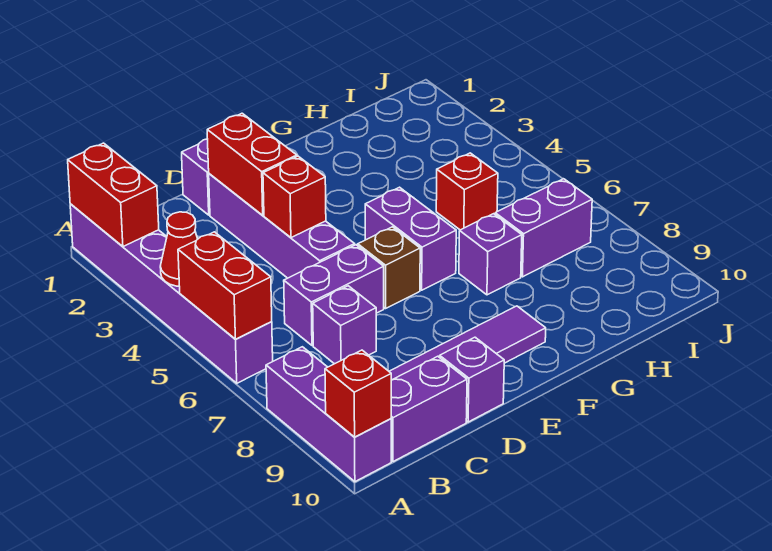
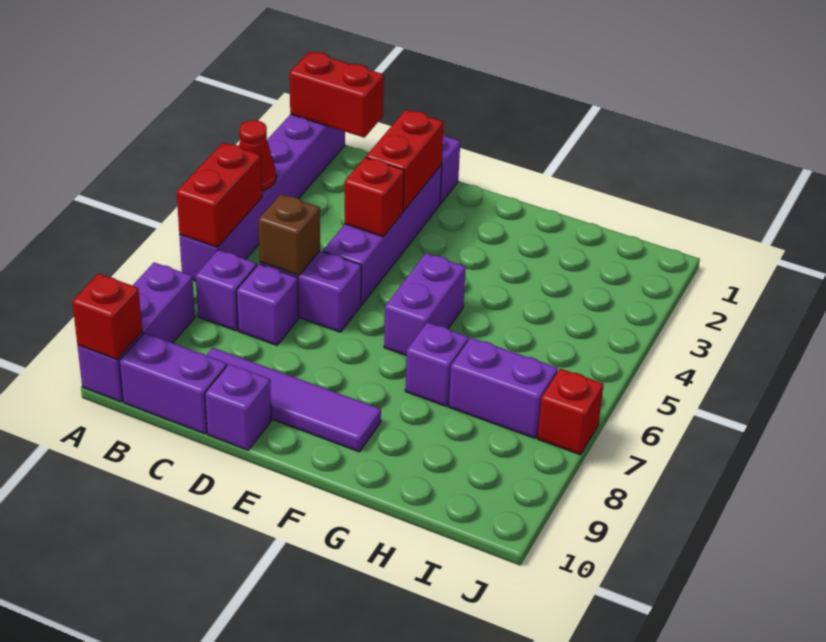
red 1x2 brick [68,143,159,247] -> red 1x2 brick turned to [290,52,384,138]
none -> purple 1x1 brick [196,250,257,330]
brown 1x1 brick [358,227,420,308] -> brown 1x1 brick moved to [258,194,320,276]
red 1x1 brick [436,153,498,230] -> red 1x1 brick moved to [538,369,604,455]

